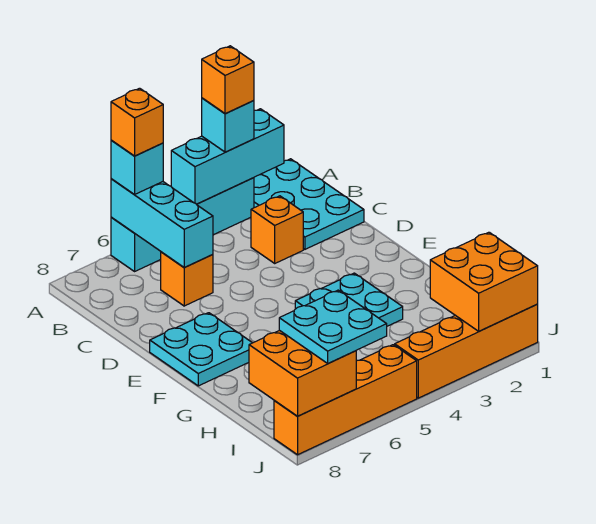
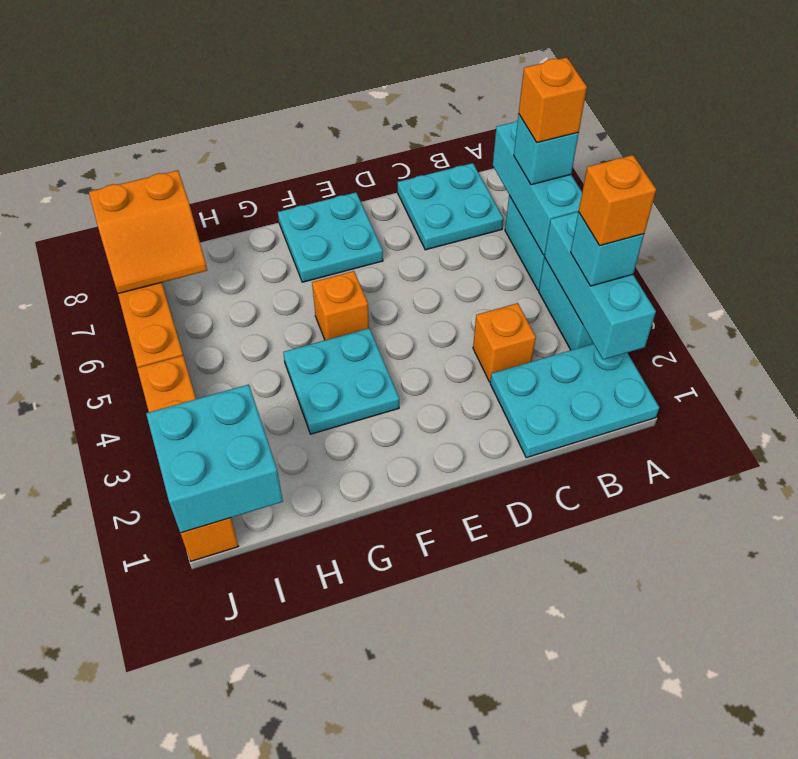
cyan 1x3 brick [111,179,213,268] -> cyan 1x3 brick turned to [493,120,582,255]
orange 1x1 brick [161,252,213,306] -> orange 1x1 brick moved to [312,271,369,340]
orange 2x2 brick [430,232,538,331] -> cyan 2x2 brick [146,385,283,533]
cyan 2x2 plate [279,290,387,364] -> cyan 2x2 plate moved to [398,163,504,250]
orange 2x2 brick [249,330,356,416] -> orange 2x2 slope [89,170,207,294]

